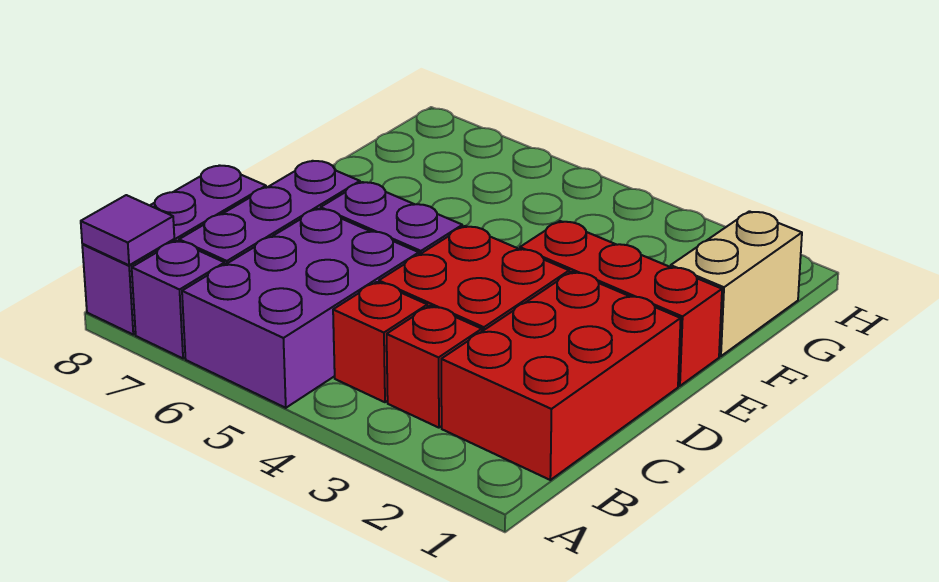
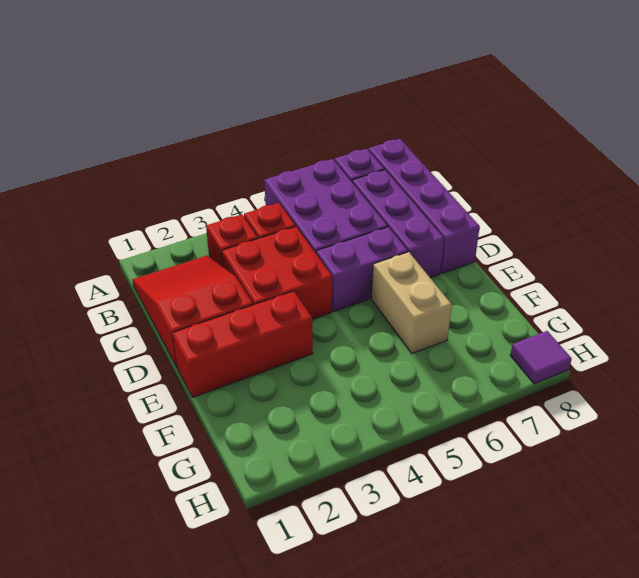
purple 1x3 brick [82,165,266,335] -> purple 1x4 brick [368,139,480,273]
purple 1x1 tile [81,195,174,265] -> purple 1x1 tile moved to [510,331,572,384]
red 2x3 brick [441,272,681,480] -> red 2x3 slope [133,256,253,367]
tan 1x2 brick [671,211,802,356] -> tan 1x2 brick moved to [372,252,452,353]

